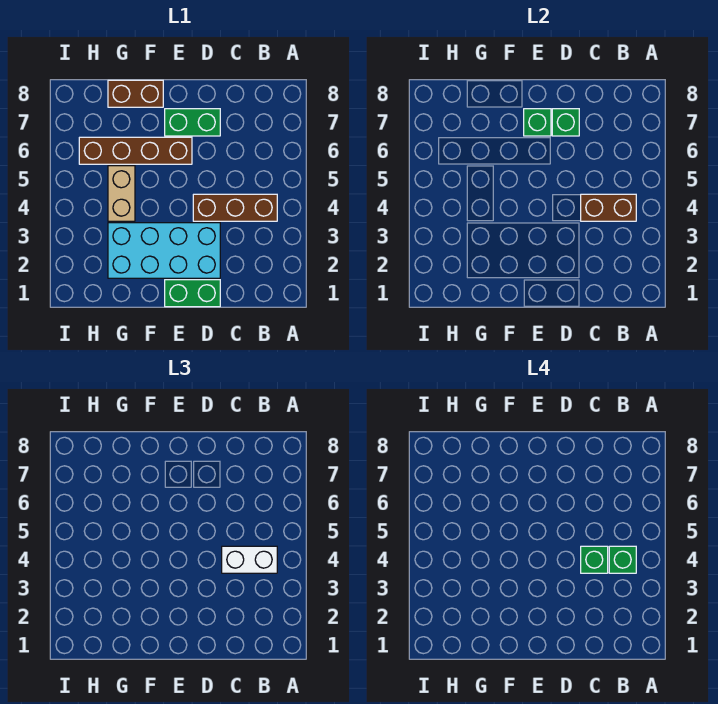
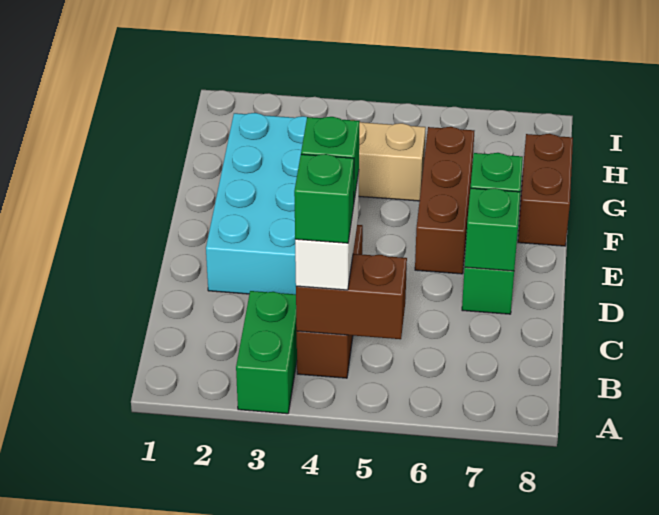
brown 1x2 brick [581,194,636,221] -> brown 1x2 brick turned to [296,254,407,339]
green 1x2 brick [165,280,220,307] -> green 1x2 brick moved to [236,291,297,414]
brown 1x4 brick [79,137,192,164] -> brown 1x3 brick [415,127,474,274]

